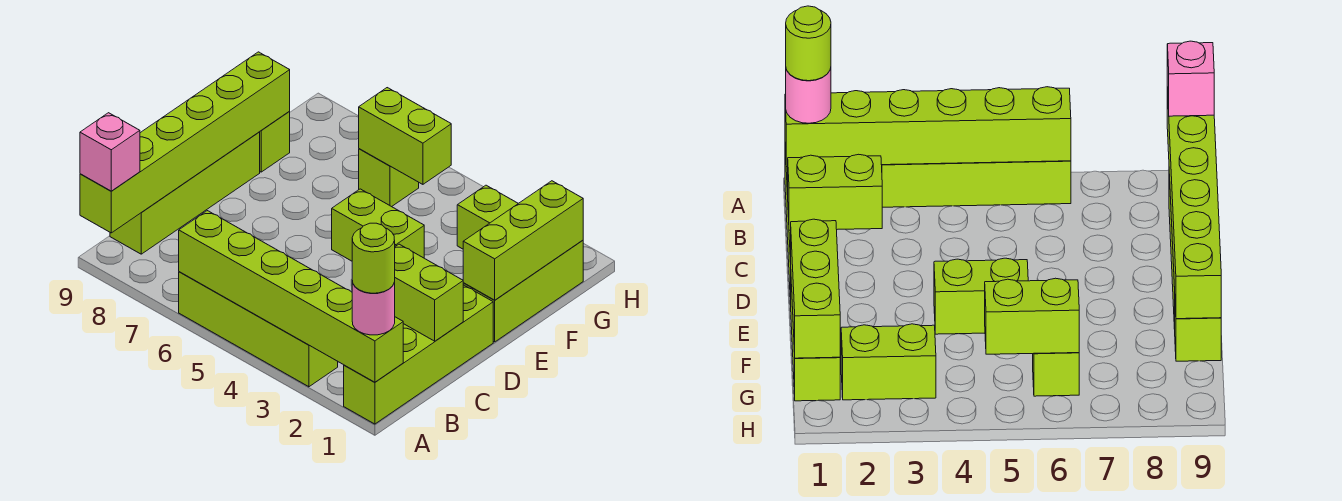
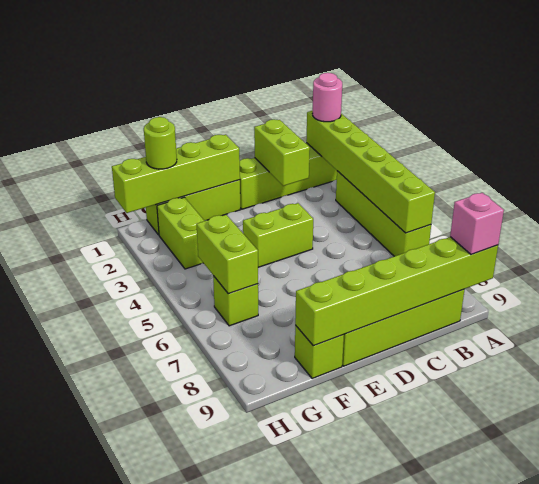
lime 1x1 round brick [352,223,395,293] -> lime 1x1 round brick moved to [144,117,177,169]
lime 1x3 brick [463,181,583,300] -> lime 1x4 brick [112,135,240,213]
lime 1x2 brick [332,189,424,261] -> lime 1x2 brick turned to [243,203,313,267]

